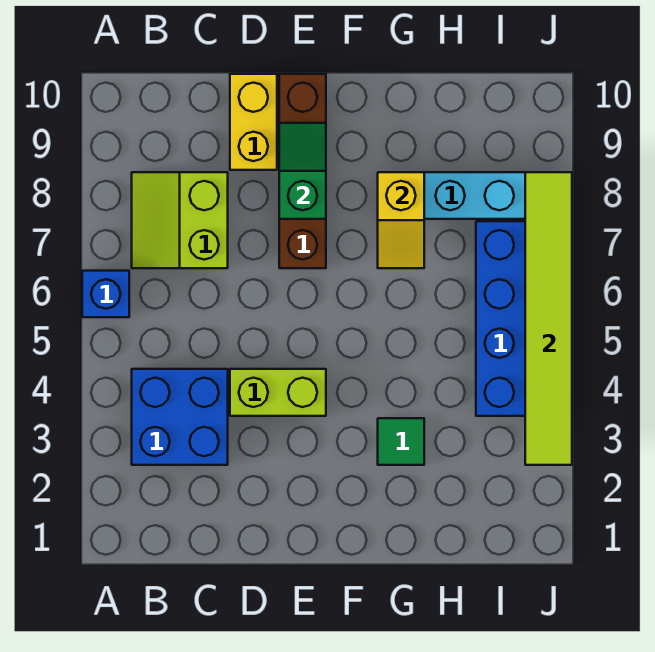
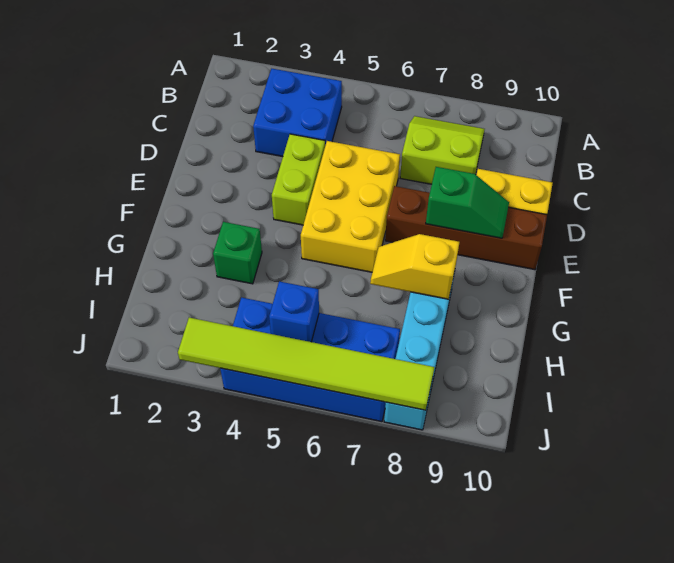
blue 1x1 brick [82,271,129,317] -> blue 1x1 brick moved to [269,281,319,342]
none -> yellow 2x3 brick [301,141,400,272]
green 1x1 tile [378,418,424,465] -> green 1x1 brick [213,222,262,284]

